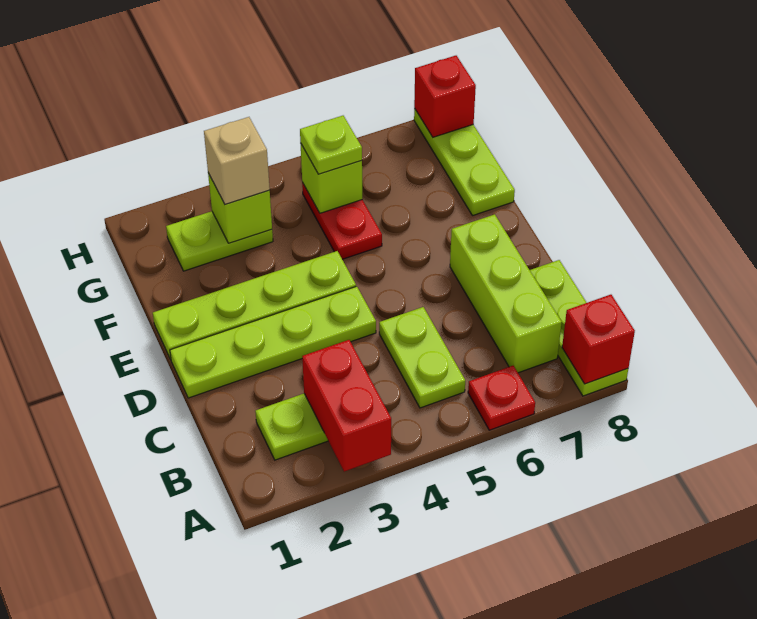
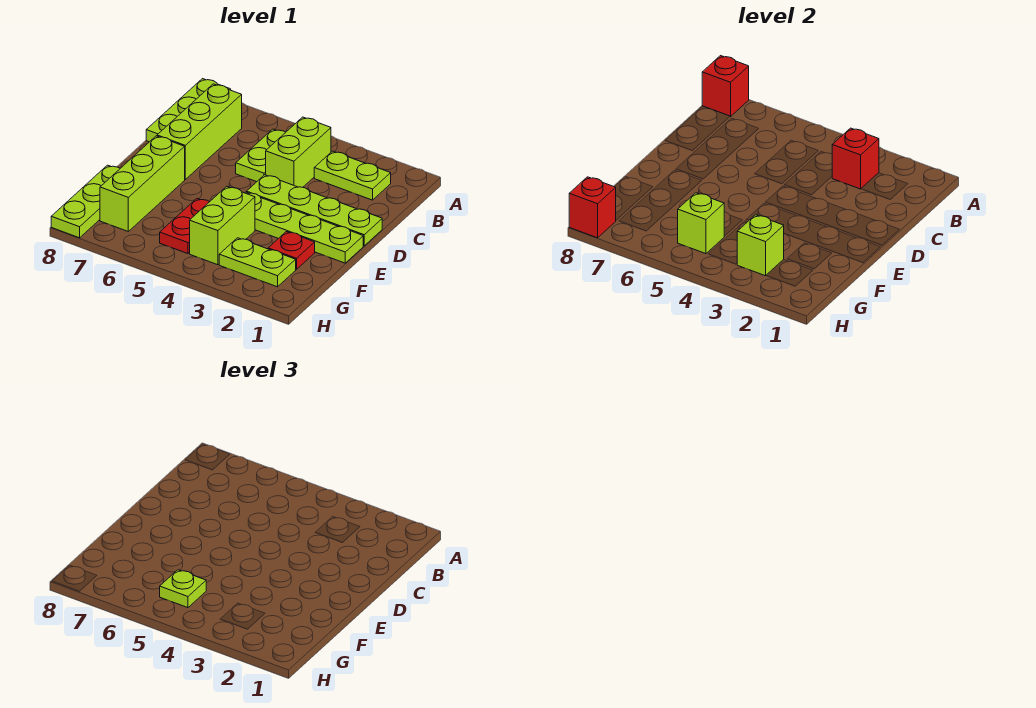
red 1x2 brick [302,340,391,472] -> red 1x1 brick [832,128,879,189]
red 1x1 plate [468,366,535,430] -> red 1x1 plate moved to [268,232,315,269]
none -> lime 1x2 brick [266,117,331,187]
none -> lime 1x3 brick [100,136,185,231]
none -> lime 1x2 brick [190,186,255,265]
tan 1x1 brick [204,117,270,204] -> none

